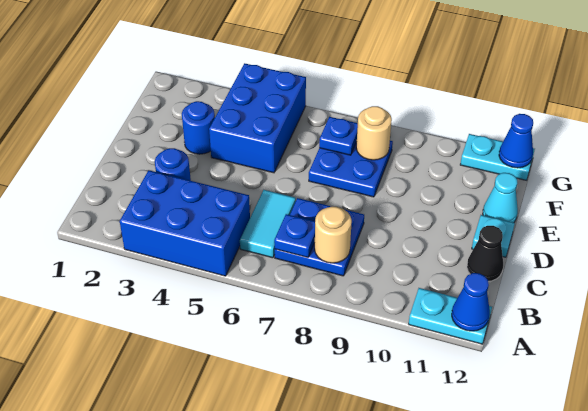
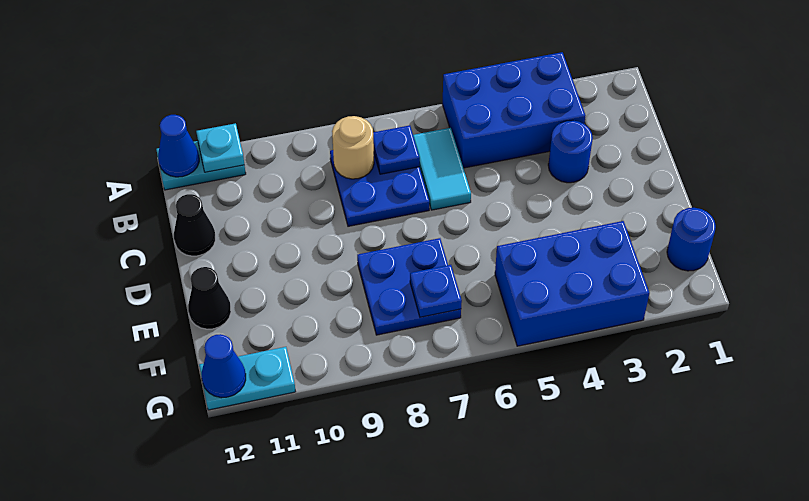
cyan 1x1 plate [472,215,515,257] -> cyan 1x1 plate moved to [196,123,244,172]
blue 1x1 round brick [182,101,215,154] -> blue 1x1 round brick moved to [667,208,716,271]
blue 2x3 brick [209,63,306,173] -> blue 2x3 brick turned to [495,221,649,346]
cyan 1x1 cone [483,173,518,223] -> black 1x1 cone [188,267,231,329]
tan 1x1 round brick [356,106,392,160] -> none

